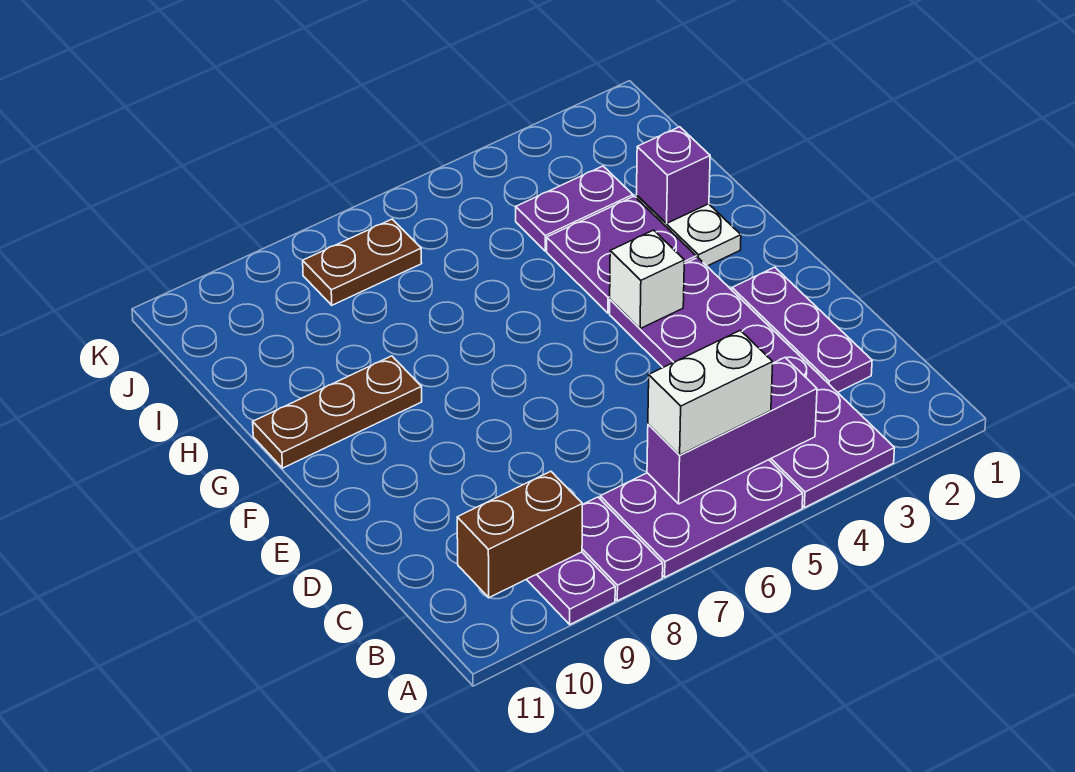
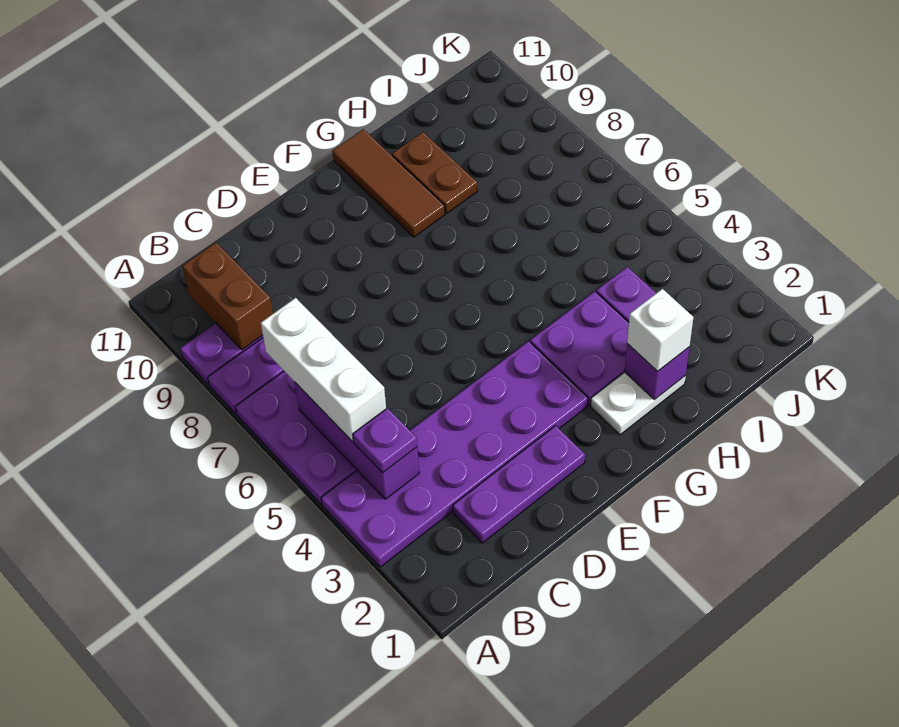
none -> purple 1x1 plate [353,408,417,473]
white 1x2 brick [648,330,773,455] -> white 1x3 brick [261,298,386,441]
white 1x1 brick [610,230,684,329] -> white 1x1 brick moved to [627,289,693,372]
brown 1x3 plate [253,356,422,468] -> brown 1x3 tile [332,129,445,237]
brown 1x2 plate [303,219,422,305] -> brown 1x2 plate moved to [392,132,477,213]

